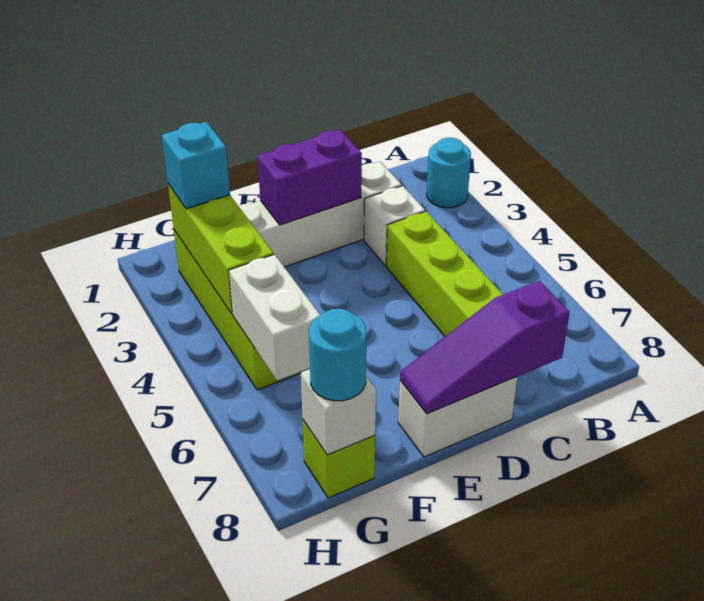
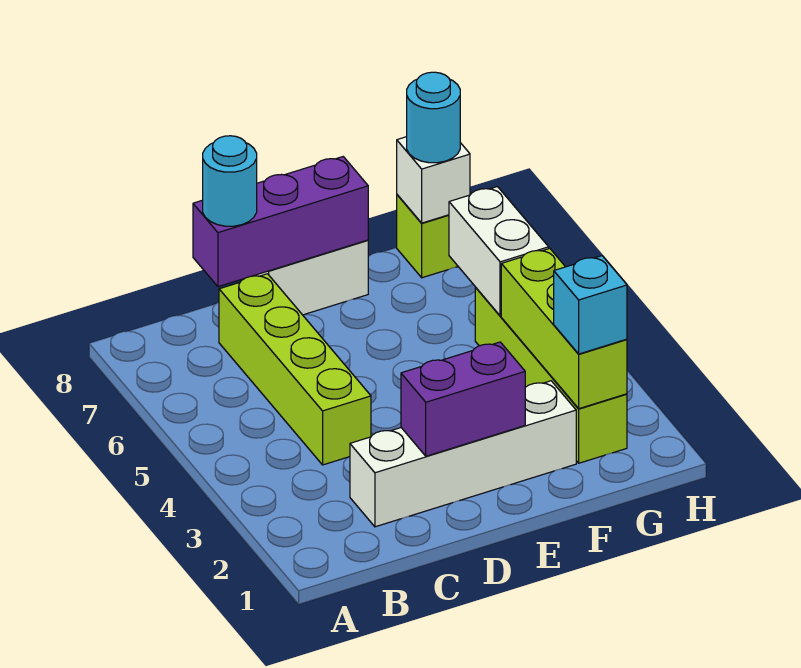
cyan 1x1 round brick [427,138,471,208] -> cyan 1x1 round brick moved to [203,136,257,226]
white 1x1 brick [364,186,425,266] -> none
purple 1x3 slope [400,281,570,414] -> purple 1x3 brick [193,157,368,287]

